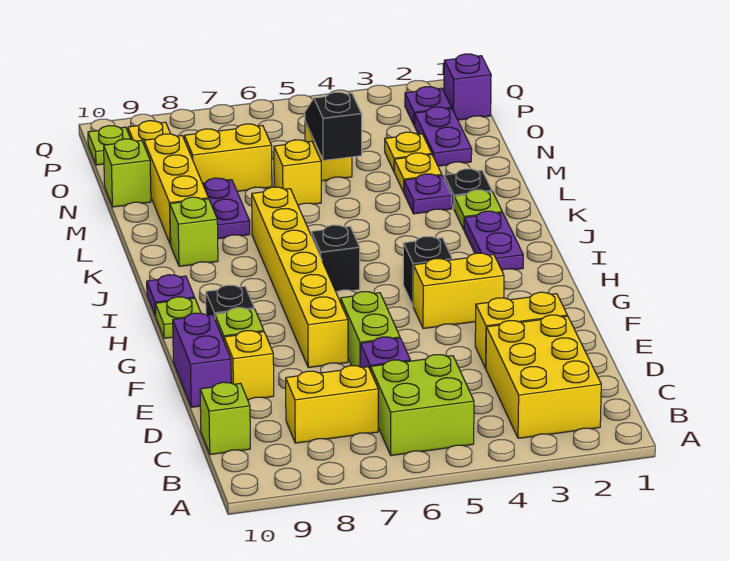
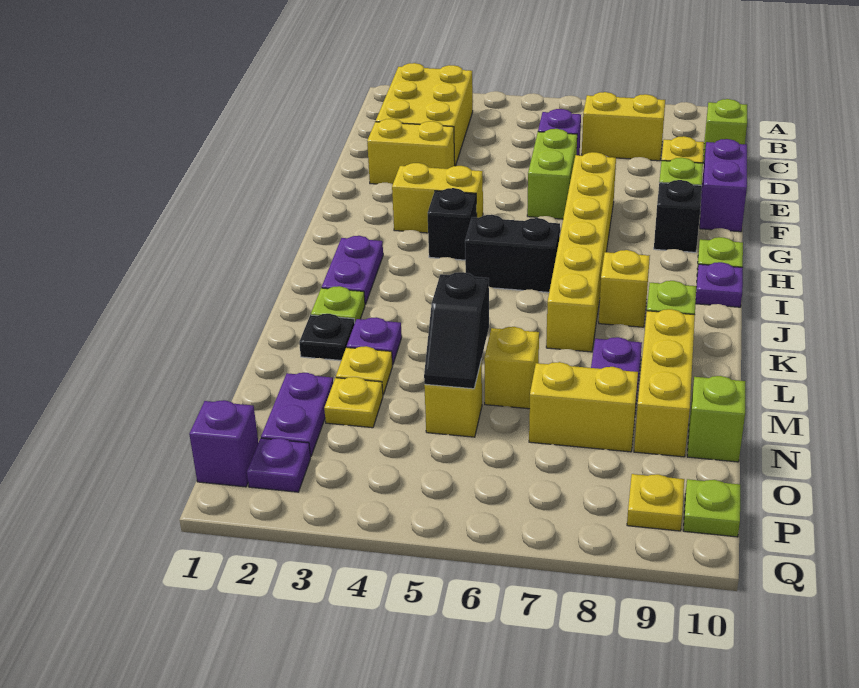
lime 2x2 brick [371,355,474,456] -> none
black 1x1 brick [311,225,360,292] -> black 1x2 brick [465,215,560,292]
none -> yellow 1x1 brick [599,250,650,327]

